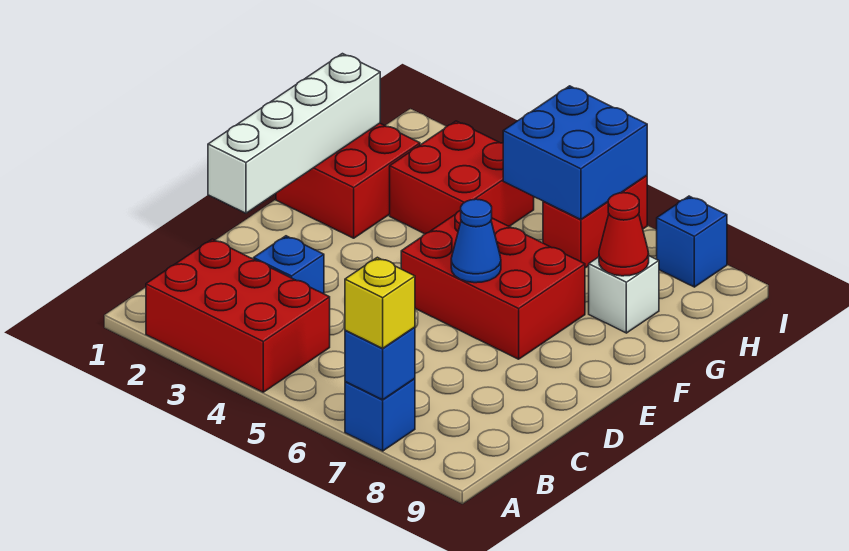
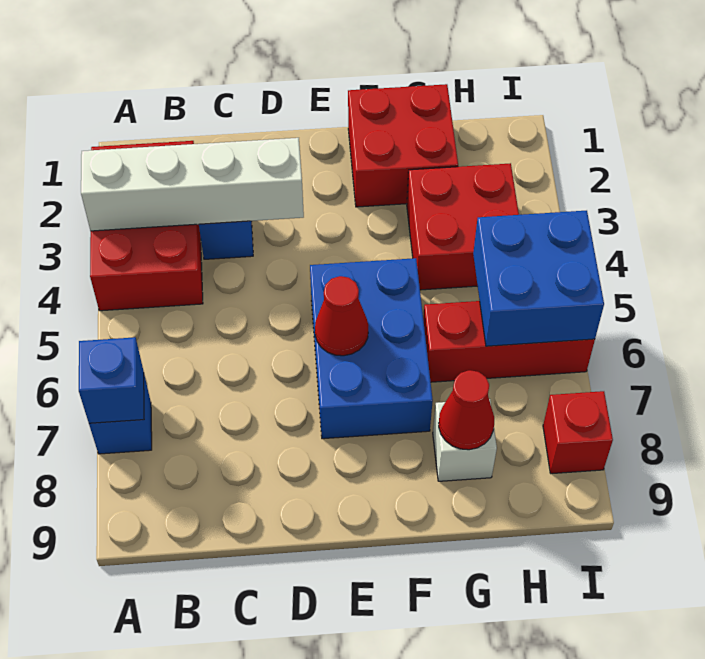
yellow 1x1 brick [345,257,415,348] -> none
white 1x4 brick [208,54,380,213] -> white 1x4 brick moved to [81,138,304,231]
red 2x3 brick [401,210,585,359] -> blue 2x3 brick [310,258,433,439]
blue 1x1 cone [451,199,501,283] -> red 1x1 cone [315,276,368,356]
red 1x2 brick [543,175,647,268] -> red 1x3 brick [423,301,595,382]
blue 1x1 brick [657,196,727,287] -> red 1x1 brick [543,391,613,474]

